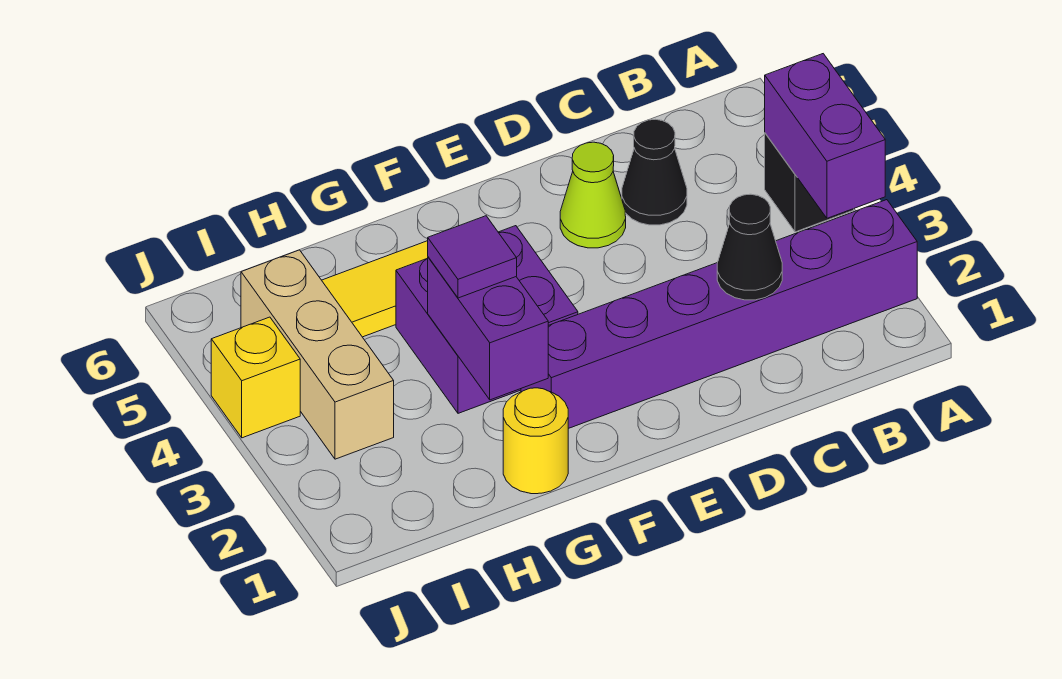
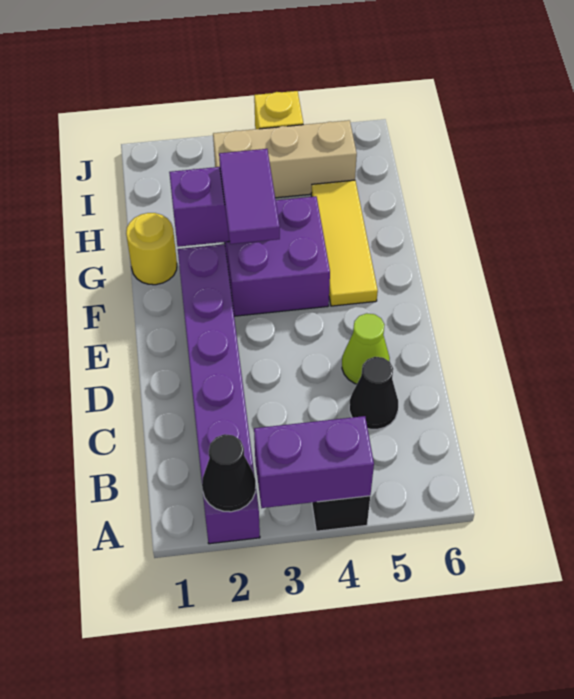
black 1x1 cone [717,194,782,300] -> black 1x1 cone moved to [202,434,256,512]
purple 1x1 tile [428,216,517,298] -> purple 1x2 tile [219,149,280,244]

